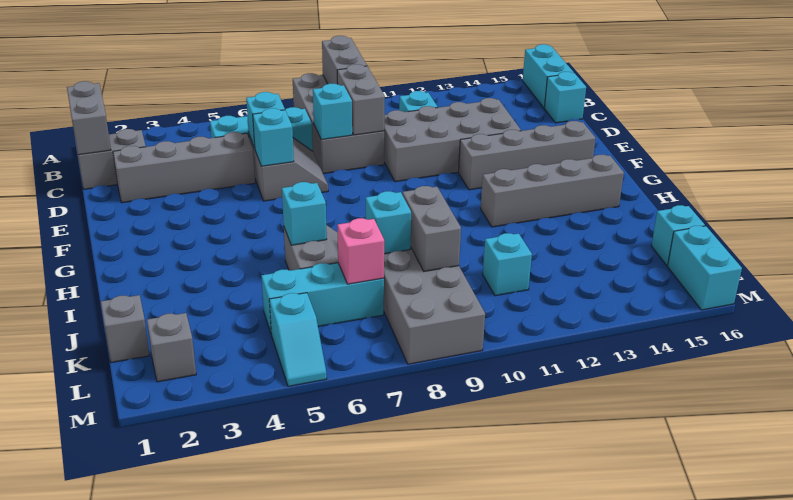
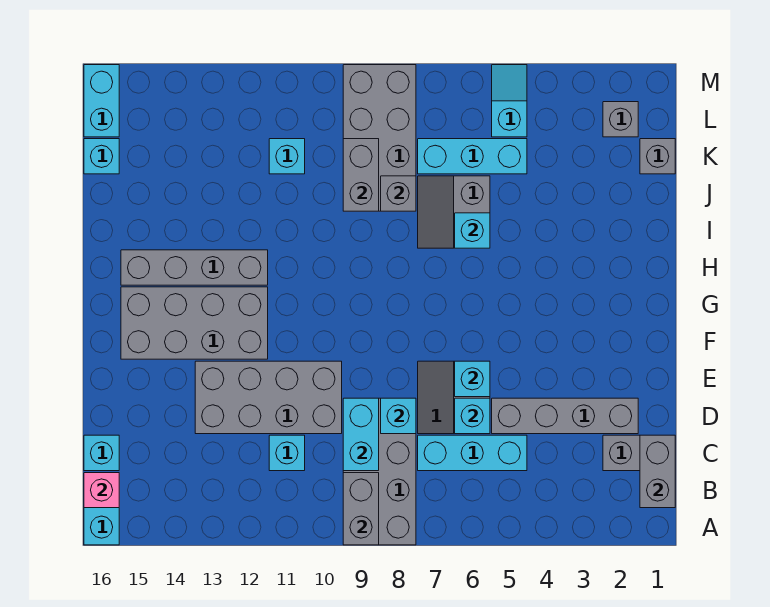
grey 1x2 brick [337,64,385,135] -> cyan 1x2 brick [343,398,379,471]
grey 1x4 brick [459,121,595,190] -> grey 2x4 brick [121,287,268,359]
cyan 1x1 brick [366,191,411,254] -> grey 1x1 brick [381,176,416,211]
pink 1x1 brick [337,218,384,284] -> pink 1x1 brick moved to [84,473,119,508]

